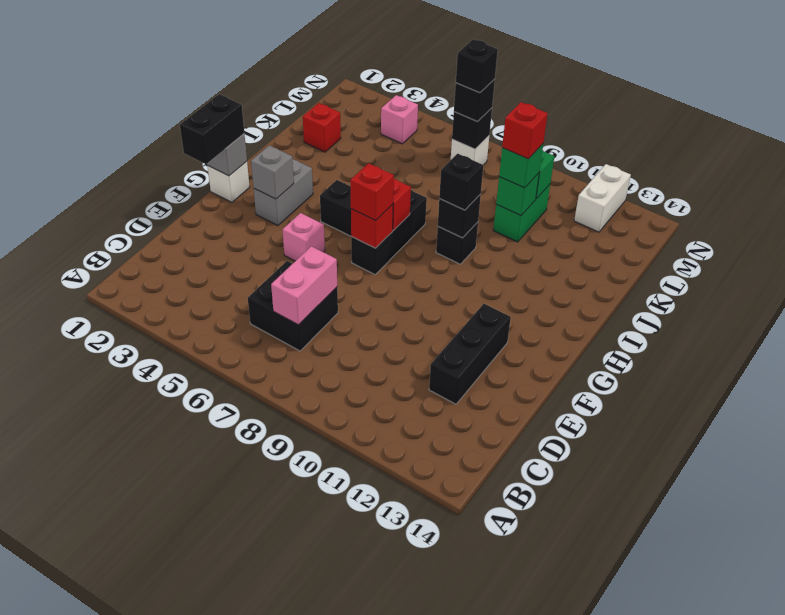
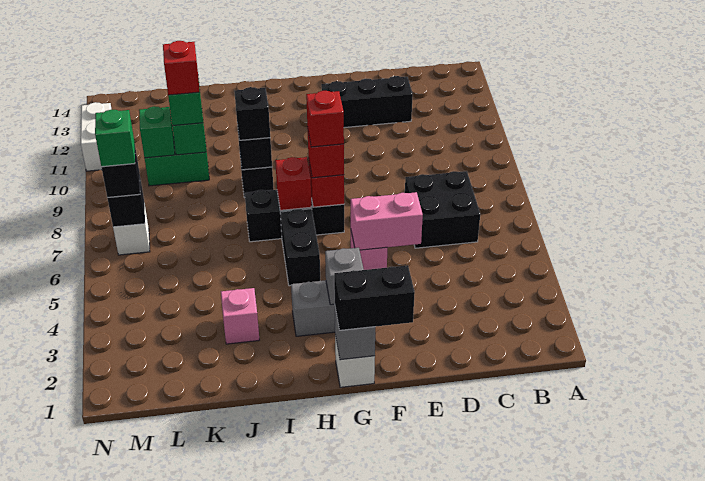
pink 1x2 brick [271,246,337,325] -> pink 1x2 brick moved to [351,192,423,250]
red 1x1 brick [303,103,341,152] -> red 1x1 brick moved to [306,91,344,147]
pink 1x1 brick [381,95,418,144] -> pink 1x1 brick moved to [221,288,259,344]
black 1x1 brick [456,39,498,93] -> green 1x1 brick [95,109,135,167]
white 1x2 brick [574,164,631,232] -> white 1x2 brick turned to [81,102,111,171]

